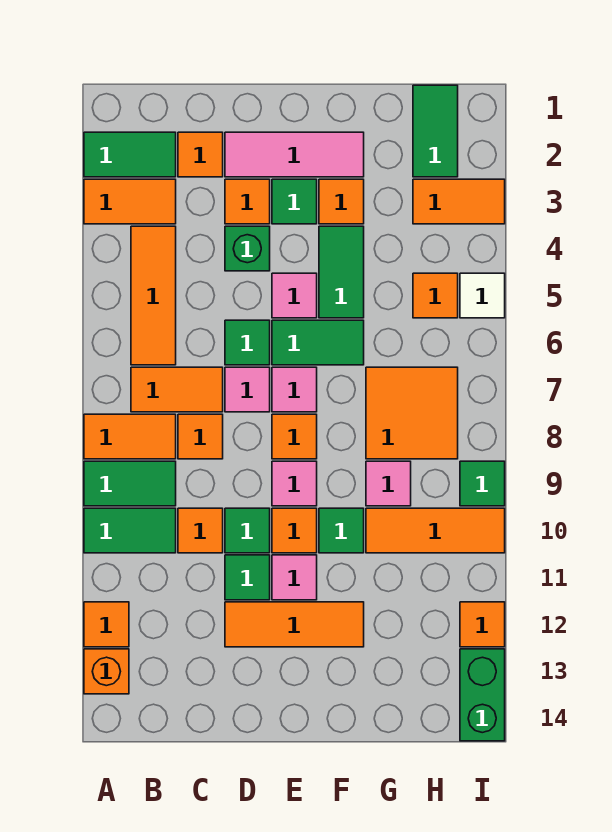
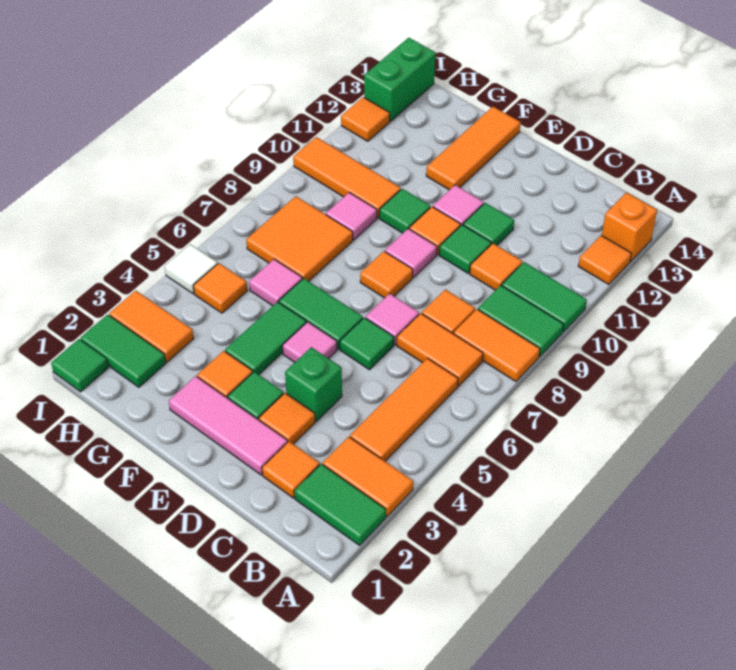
orange 1x3 tile [225,602,364,647] -> orange 1x3 tile turned to [426,107,521,190]
pink 1x1 tile [272,367,317,412] -> pink 1x1 tile moved to [249,259,302,306]
green 1x2 tile [413,85,458,177] -> green 1x2 tile turned to [81,315,166,387]
green 1x1 tile [460,461,505,506] -> green 1x1 tile moved to [51,339,108,392]

